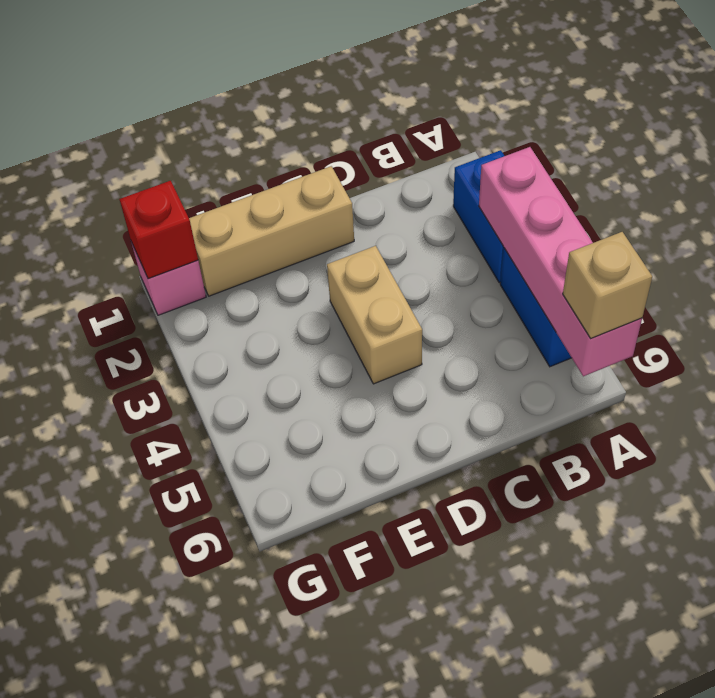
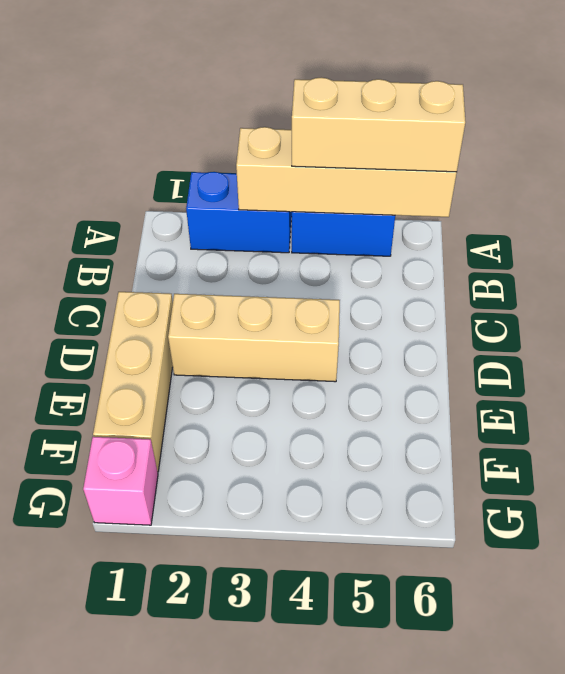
pink 1x4 brick [479,147,642,376] -> tan 1x4 brick [236,127,457,217]
tan 1x1 brick [563,232,652,338] -> tan 1x3 brick [292,78,465,172]
tan 1x2 brick [327,246,422,384] -> tan 1x3 brick [168,294,340,382]
red 1x1 brick [119,181,198,279] -> none

